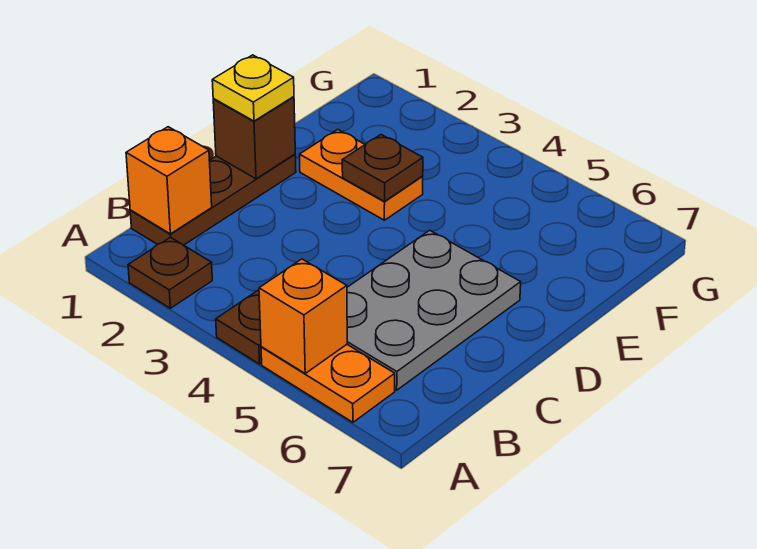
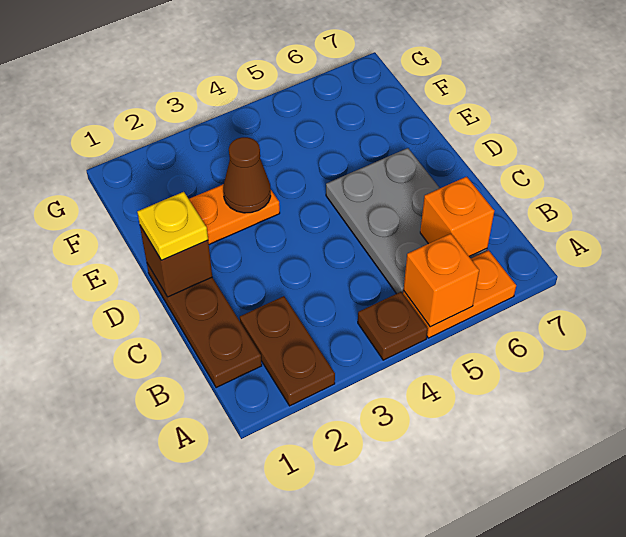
brown 1x1 plate [128,237,212,308] -> brown 1x2 plate [240,296,335,406]
orange 1x1 brick [126,127,212,234] -> orange 1x1 brick moved to [420,177,494,257]
brown 1x1 plate [342,135,423,201] -> brown 1x1 cone [223,137,271,213]

